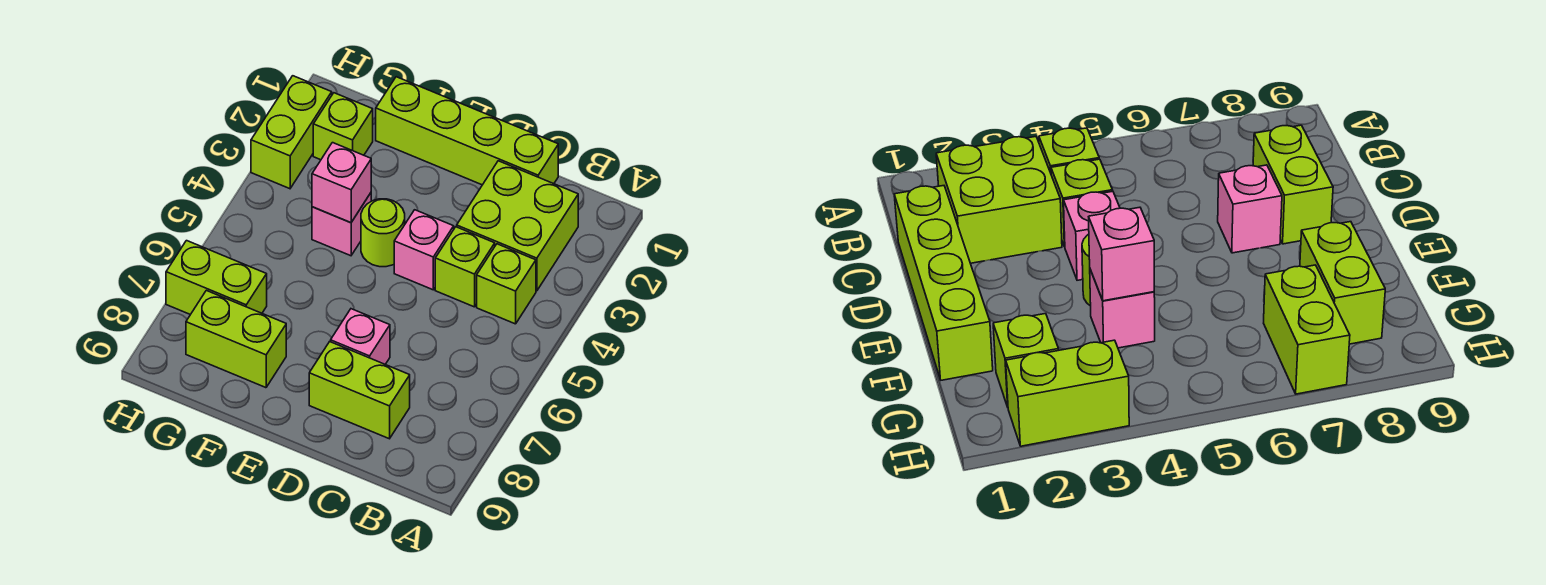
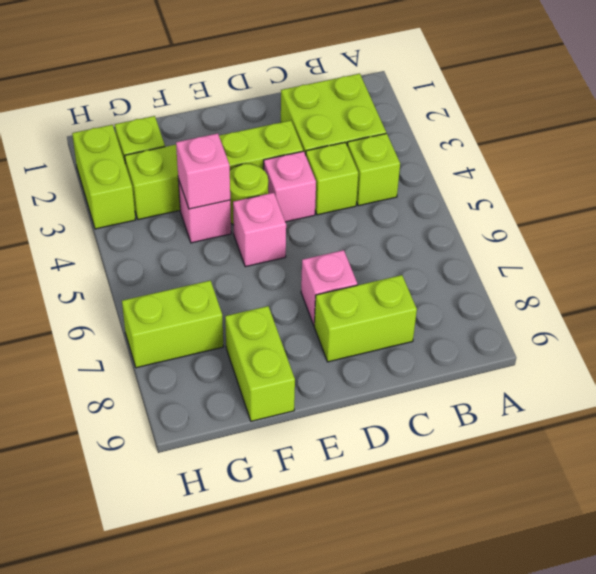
lime 1x4 brick [376,77,558,185] -> lime 1x4 brick moved to [125,120,303,220]
none -> pink 1x1 brick [233,193,286,267]
lime 1x2 brick [186,290,286,388] -> lime 1x2 brick turned to [225,306,295,421]

